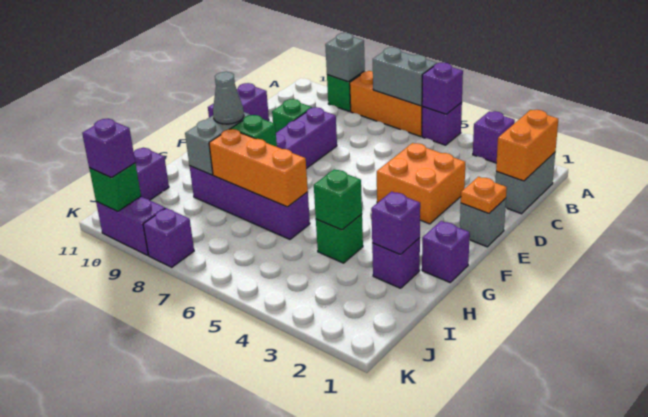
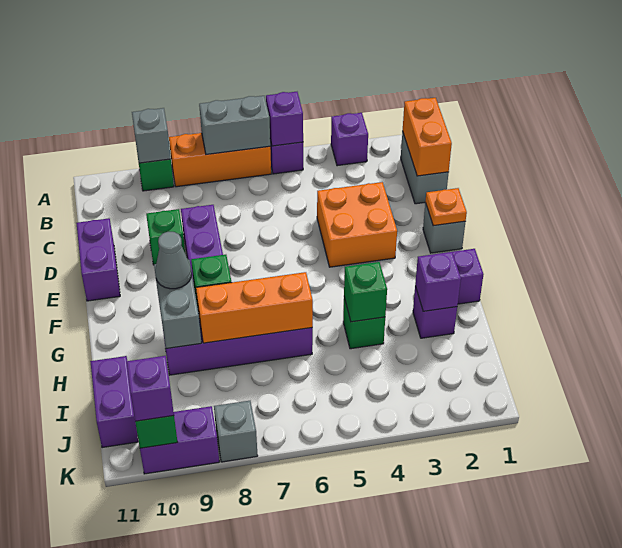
purple 1x1 brick [143,208,194,267] -> grey 1x1 brick [214,401,258,462]

